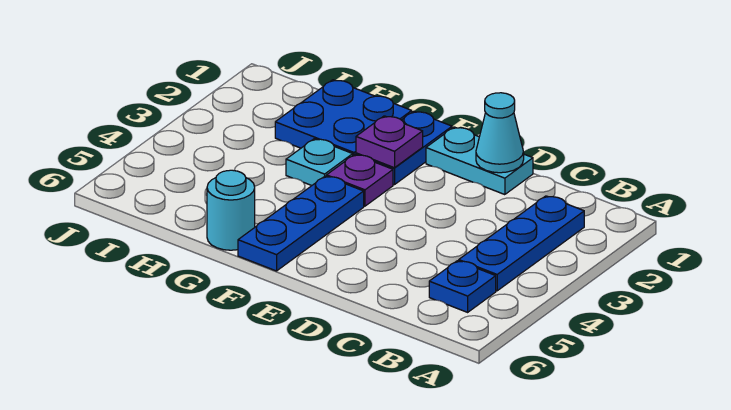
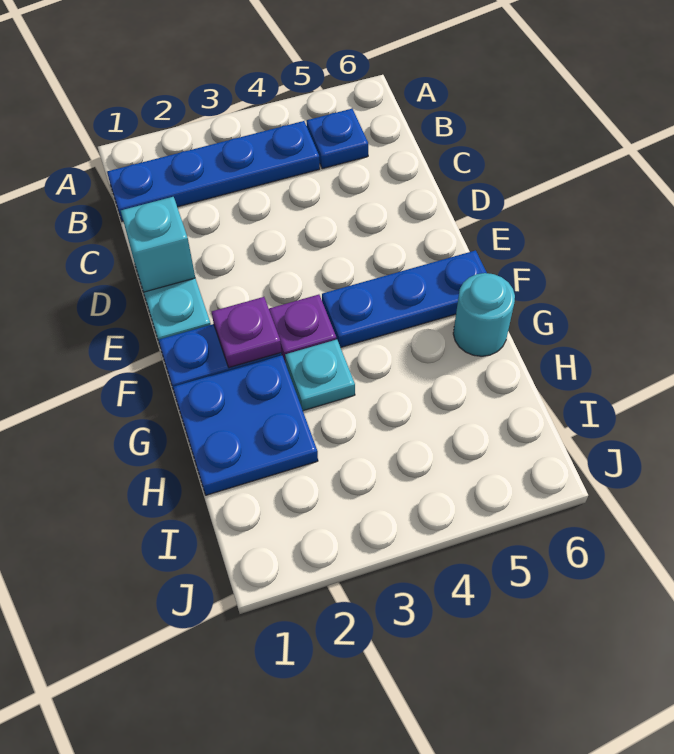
blue 1x3 plate [459,196,584,291] -> blue 1x4 plate [107,121,320,221]
cyan 1x1 cone [476,93,524,173] -> cyan 1x1 brick [121,197,195,292]

